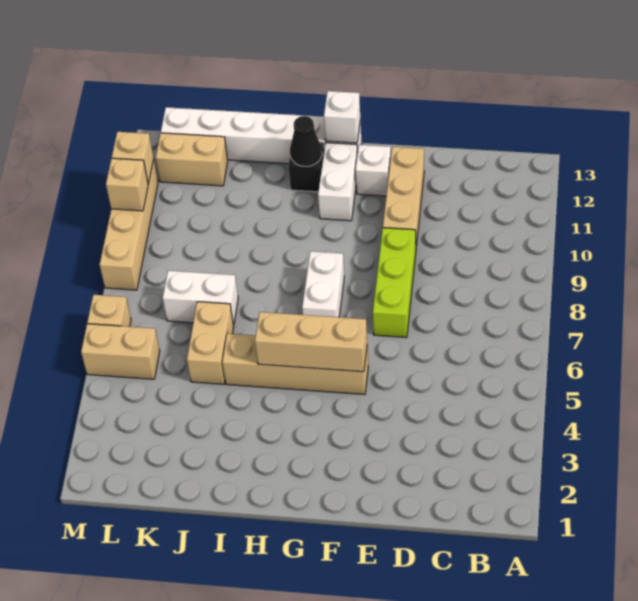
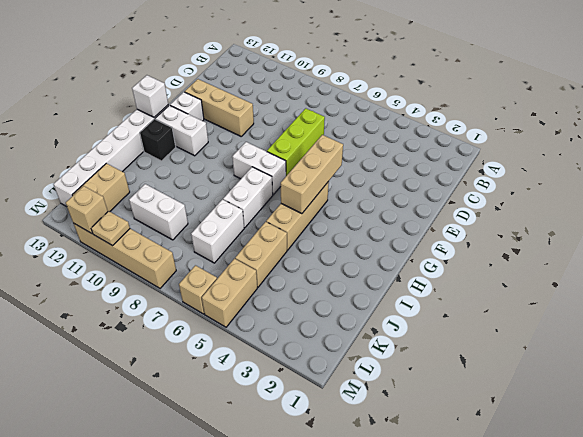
lime 1x3 brick [373,228,416,337] -> lime 1x3 brick turned to [267,108,325,176]
tan 1x4 brick [222,333,368,394] -> tan 1x3 brick [266,181,329,250]
none -> white 1x2 brick [223,167,273,228]
black 1x1 cone [290,116,322,166] -> none
tan 1x2 brick [187,302,234,384] -> tan 1x2 brick turned to [235,222,287,287]
none -> white 1x2 brick [129,184,188,240]
tan 1x1 brick [106,158,148,211] -> tan 1x1 plate [91,211,130,246]

